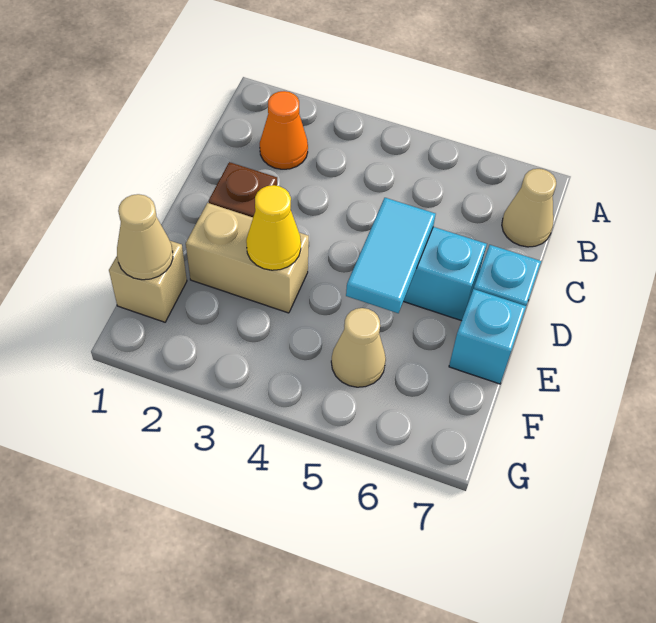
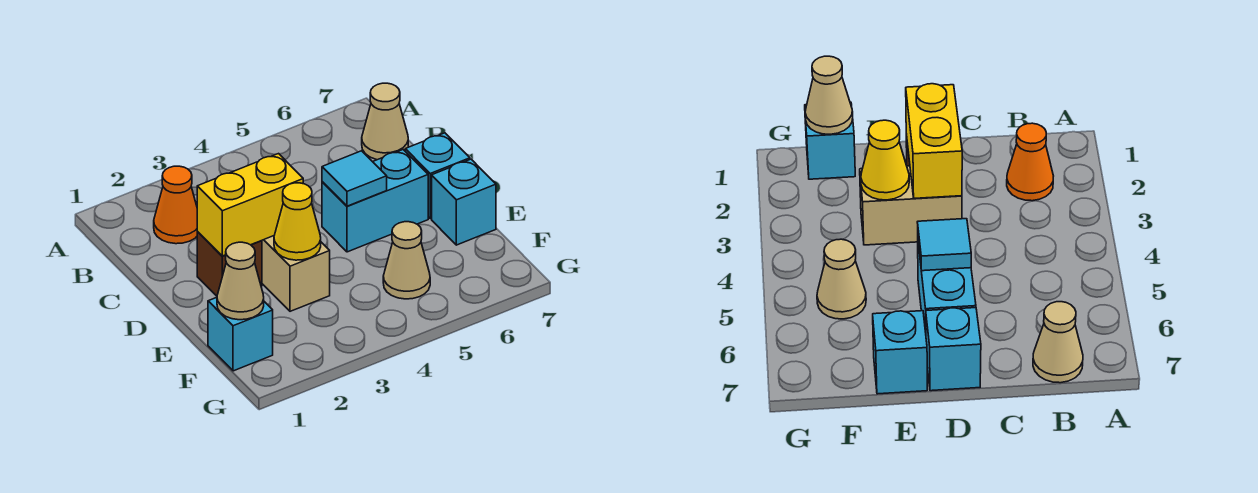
none -> yellow 1x2 brick [197,154,303,256]
cyan 1x2 tile [346,198,436,313] -> cyan 1x1 tile [322,151,387,206]
tan 1x2 brick [186,203,309,313] -> tan 1x2 brick turned to [262,236,330,311]
tan 1x1 brick [109,241,187,322] -> cyan 1x1 brick [208,297,273,371]

